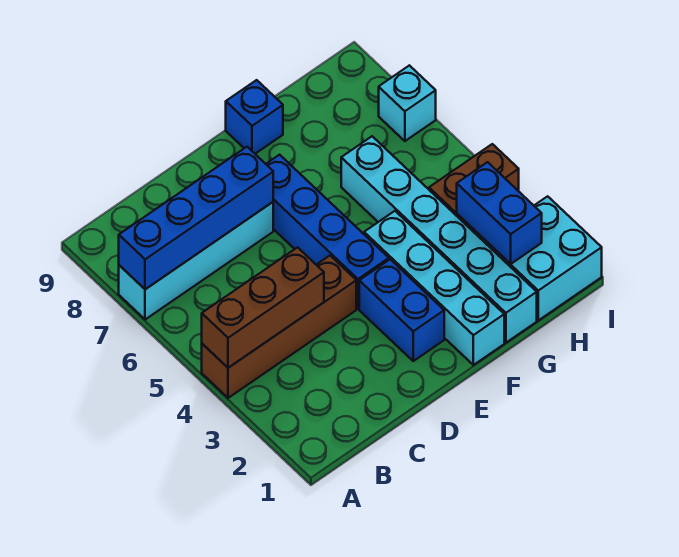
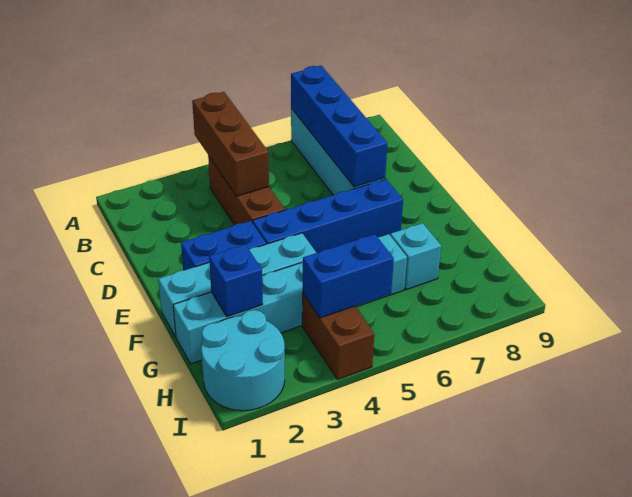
brown 1x4 brick [202,256,356,398] -> brown 1x3 brick [208,156,285,225]
blue 1x1 brick [226,80,283,154] -> blue 1x1 brick moved to [209,245,263,317]
cyan 2x2 brick [484,196,602,320] -> cyan 2x2 round brick [201,310,285,411]
blue 1x2 brick [457,162,542,264] -> blue 1x2 brick moved to [303,234,394,318]
cyan 1x1 brick [379,65,436,141] -> cyan 1x1 brick moved to [391,223,441,290]

